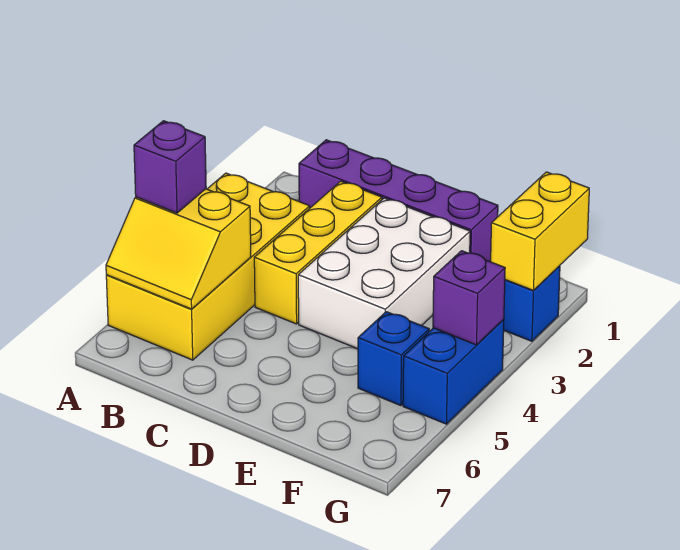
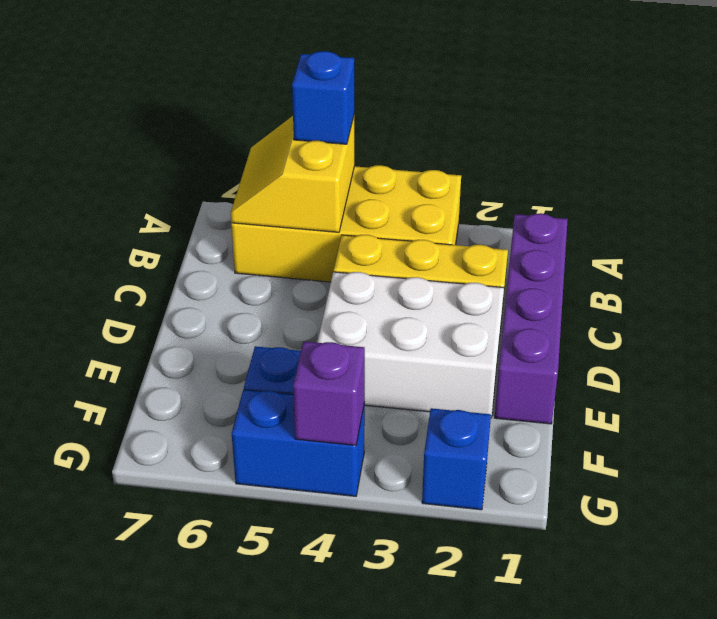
purple 1x1 brick [134,121,206,213] -> blue 1x1 brick [292,51,354,144]
yellow 1x2 brick [491,172,589,290] -> none

